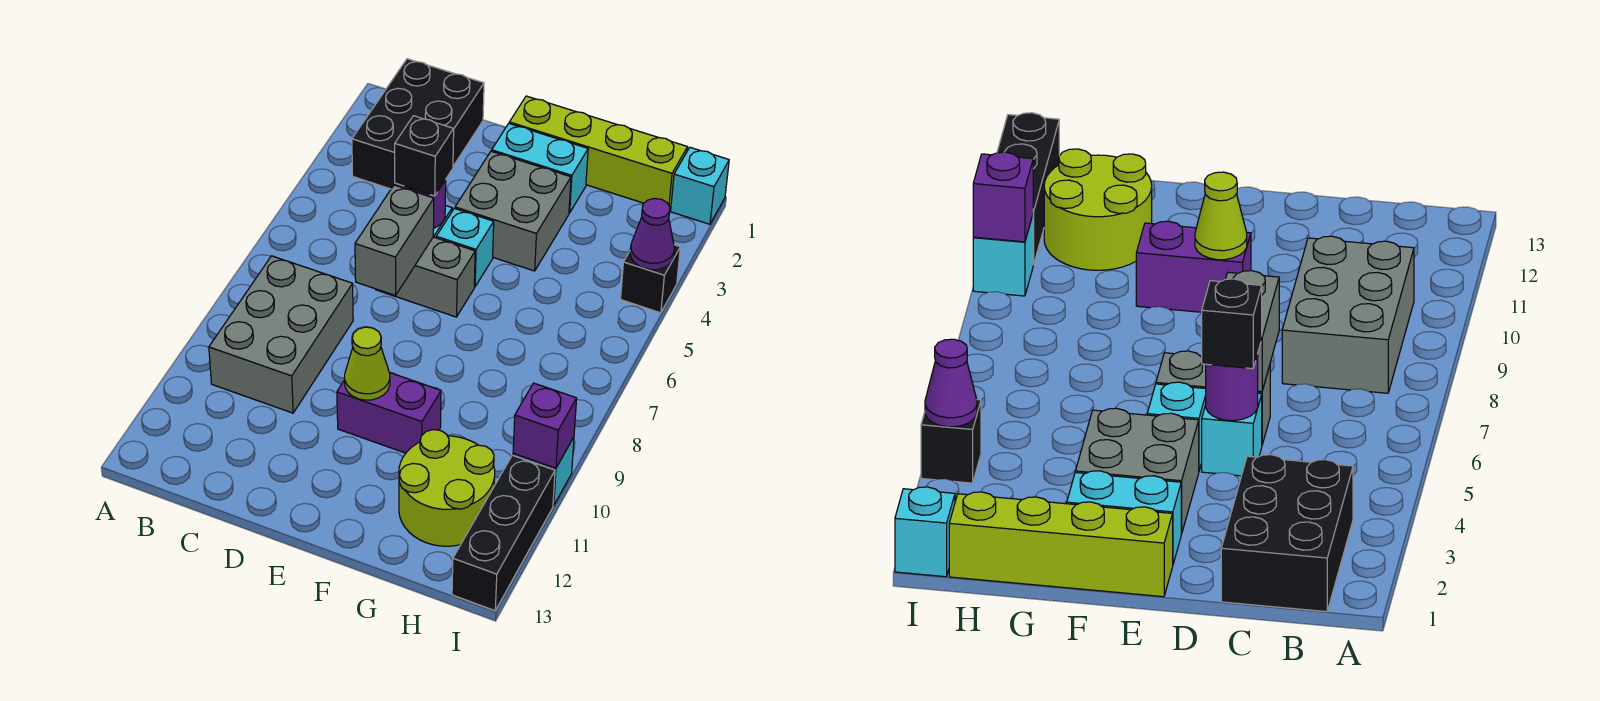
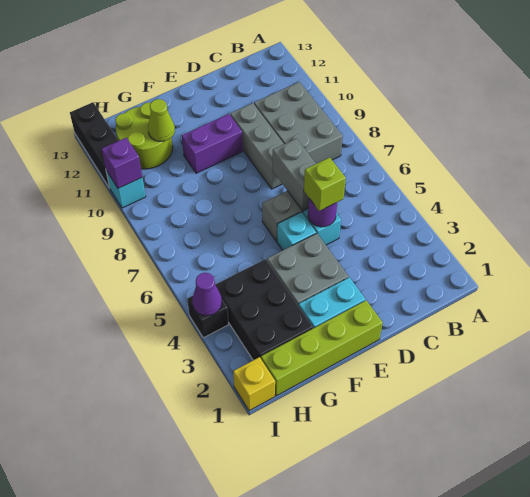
black 2x3 brick [352,59,484,189] -> black 2x3 brick moved to [215,259,313,360]
black 1x1 brick [395,116,454,196] -> lime 1x1 brick [304,157,346,211]
none -> grey 1x3 brick [230,103,284,189]
lime 1x1 cone [345,327,390,400] -> lime 1x1 cone moved to [148,99,175,141]
cyan 1x1 brick [671,147,729,224] -> yellow 1x1 brick [233,357,275,411]

